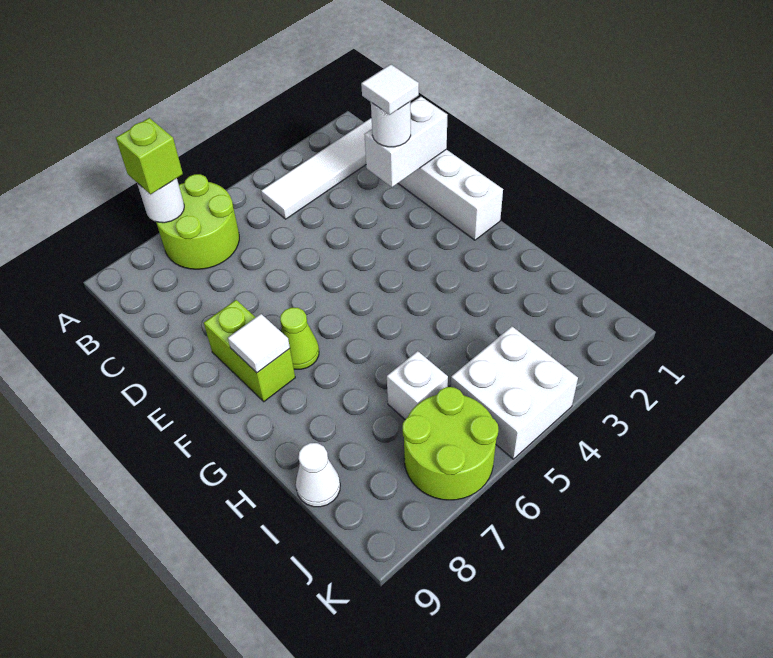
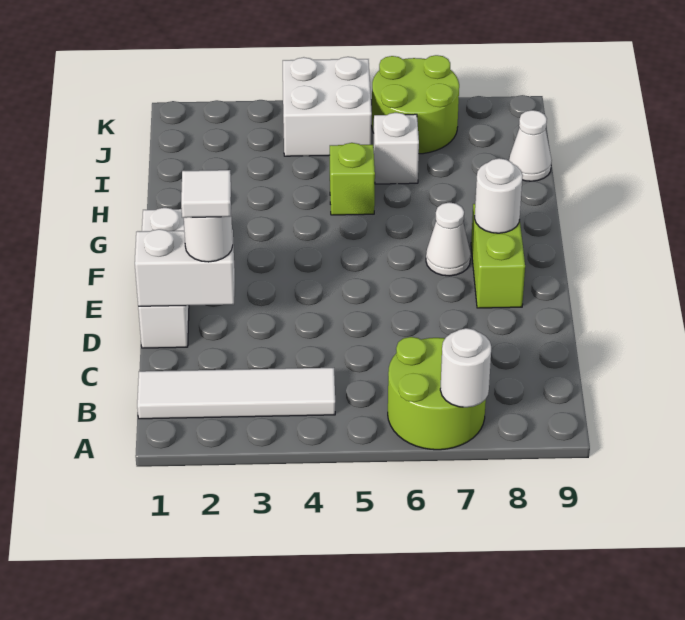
lime 1x1 brick [116,118,183,194] -> lime 1x1 brick moved to [330,143,375,215]
lime 1x1 cone [280,308,319,369] -> white 1x1 cone [426,202,471,276]
white 1x1 tile [228,314,290,373] -> white 1x1 round brick [475,158,523,233]

